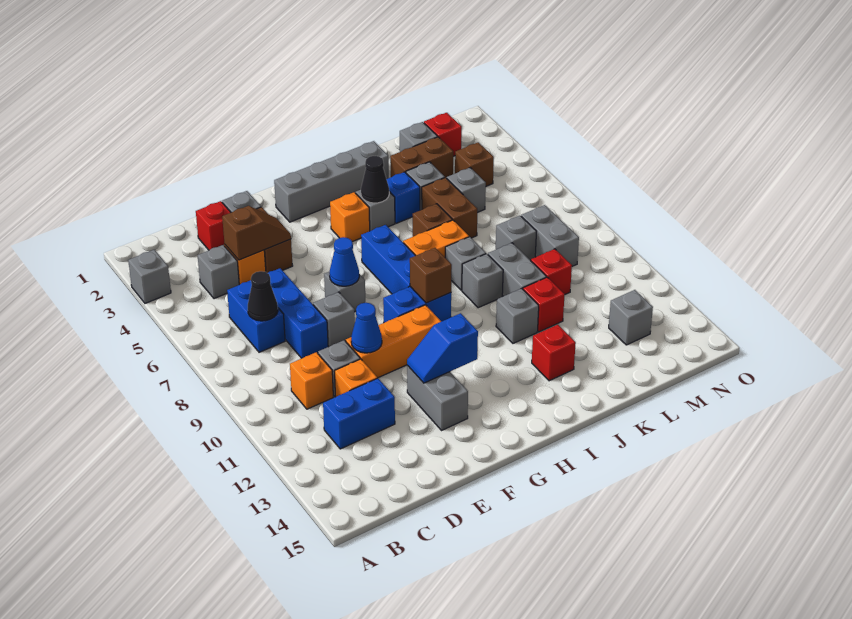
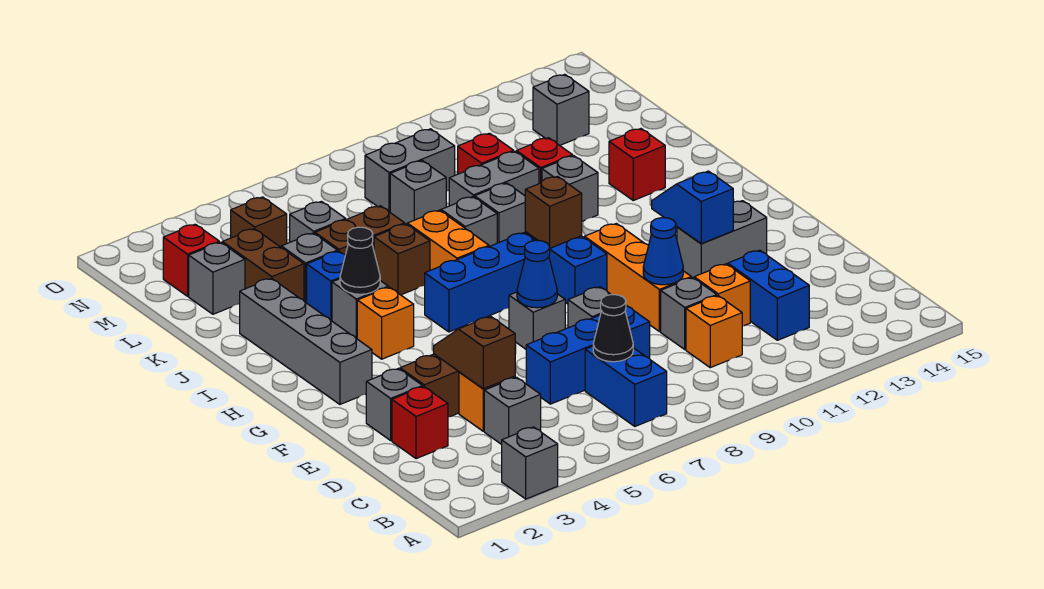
blue 1x2 brick [227,280,285,352] -> blue 1x2 brick turned to [585,346,667,426]
blue 1x2 slope [407,313,478,383] -> blue 1x2 slope turned to [652,171,733,244]

